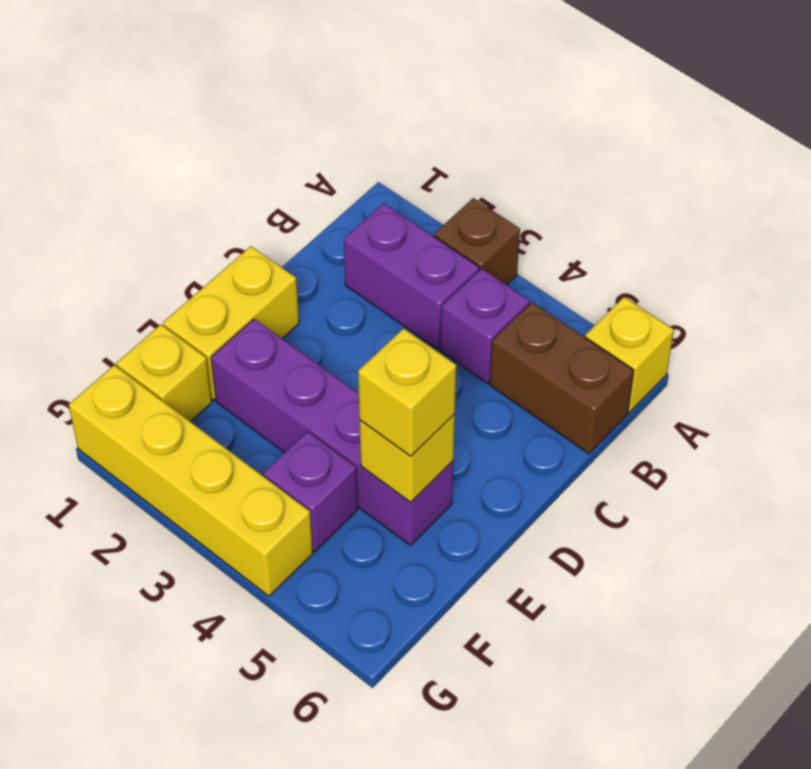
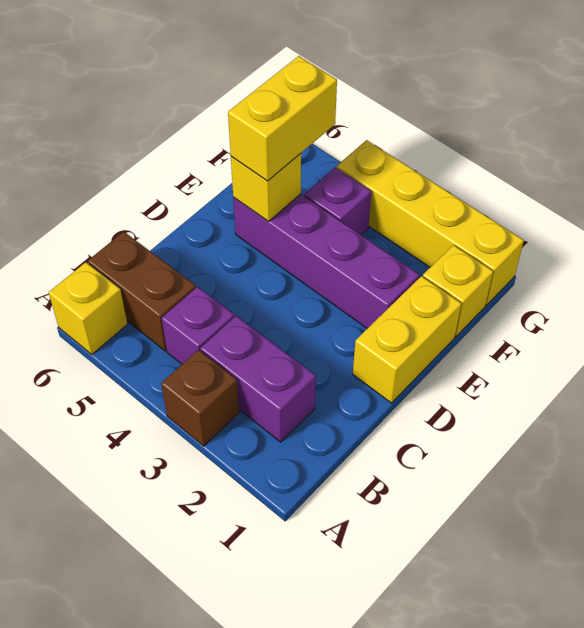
yellow 1x1 brick [358,328,456,456] -> yellow 1x2 brick [228,56,337,181]

